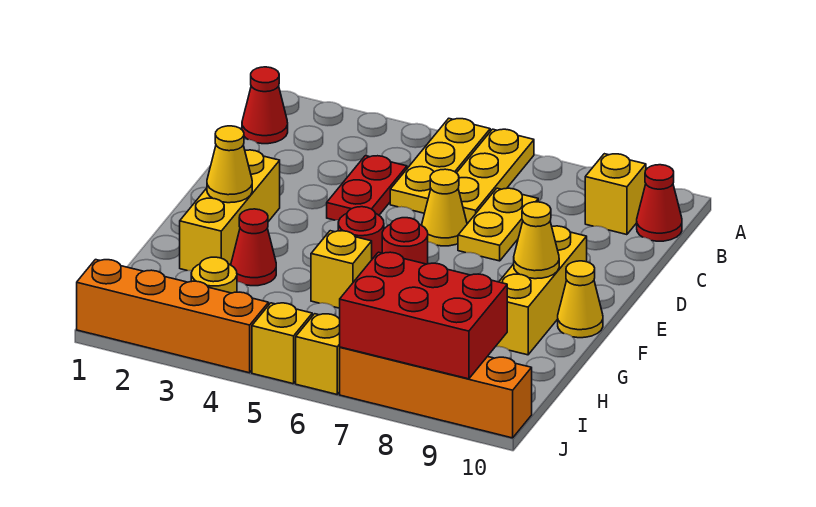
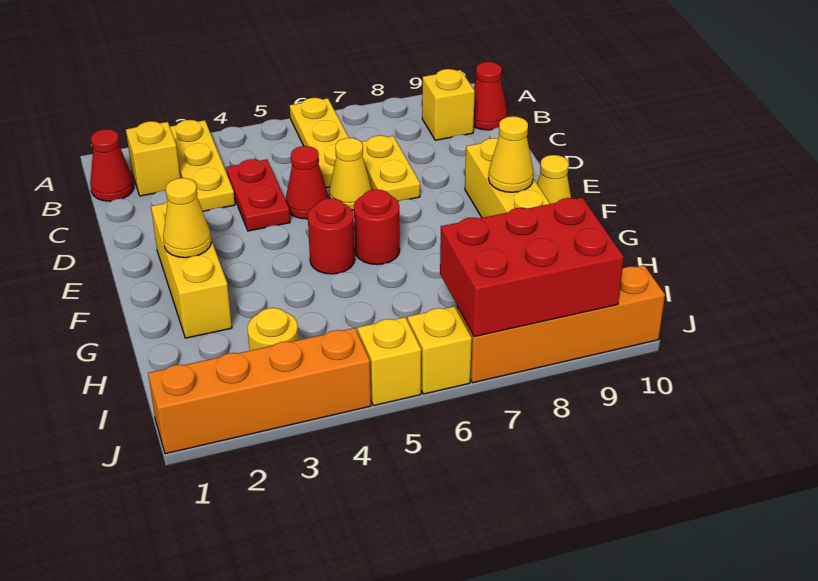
yellow 1x3 plate [390,118,490,213] -> yellow 1x3 plate moved to [170,120,235,211]
red 1x1 cone [231,209,276,286] -> red 1x1 cone moved to [286,146,329,219]
yellow 1x1 brick [311,231,372,308] -> yellow 1x1 brick moved to [126,121,180,196]

